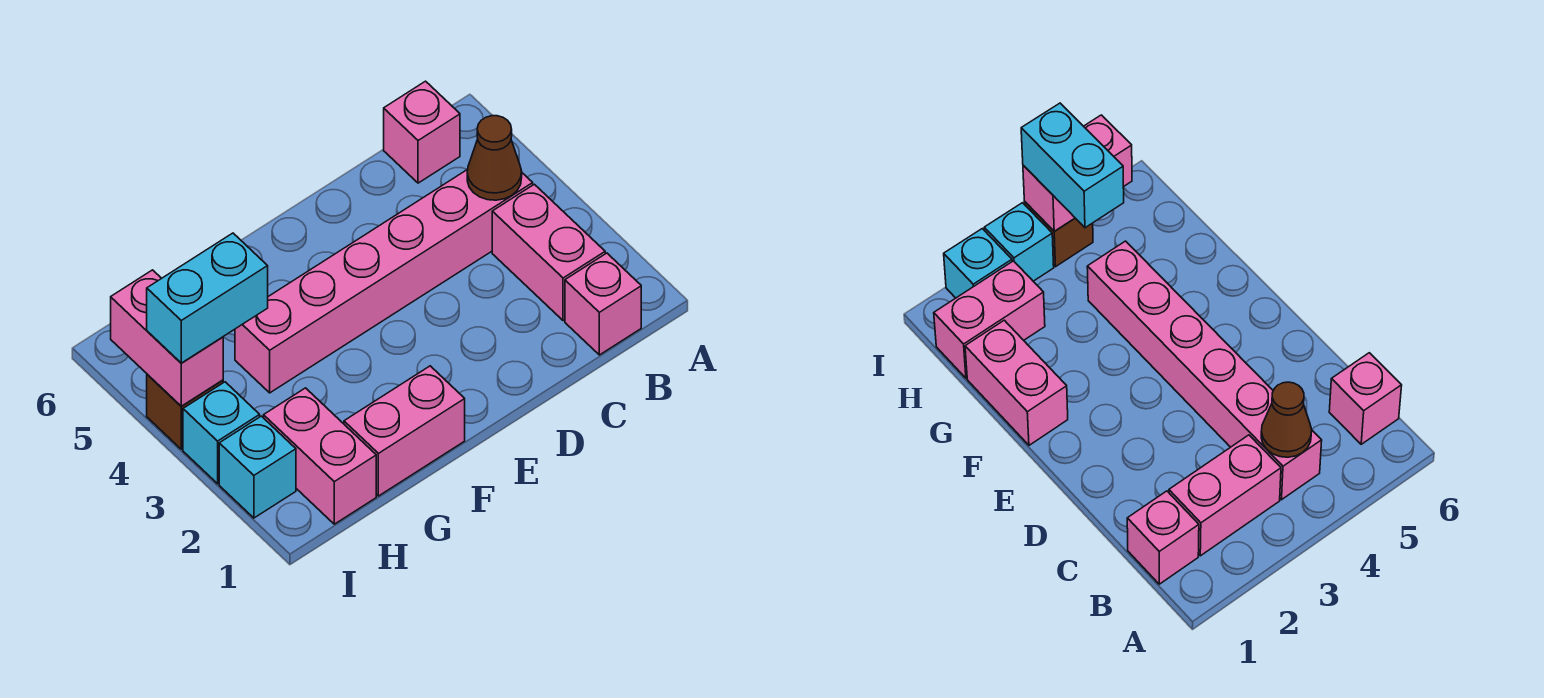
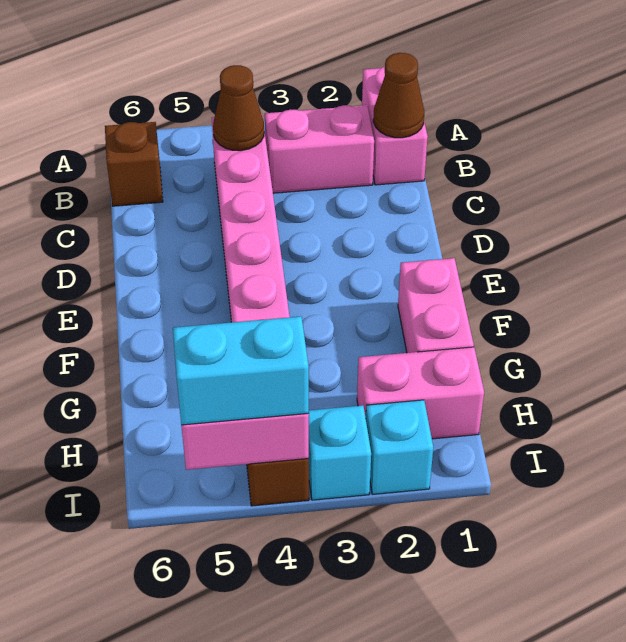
pink 1x1 brick [565,253,641,355] -> pink 1x2 brick [362,66,428,185]
none -> brown 1x1 cone [373,53,424,138]
pink 1x1 brick [384,81,460,183] -> brown 1x1 brick [105,122,163,206]
cyan 1x2 brick [147,233,268,363] -> cyan 1x2 brick turned to [173,316,309,425]

